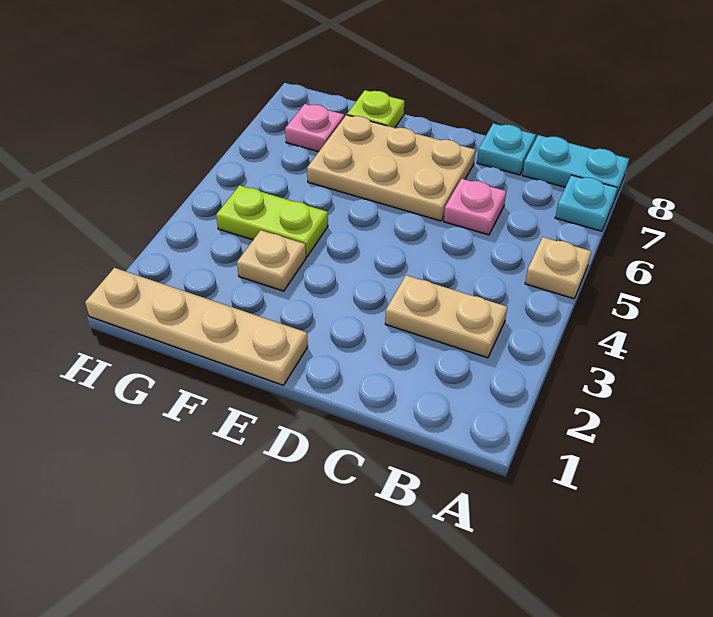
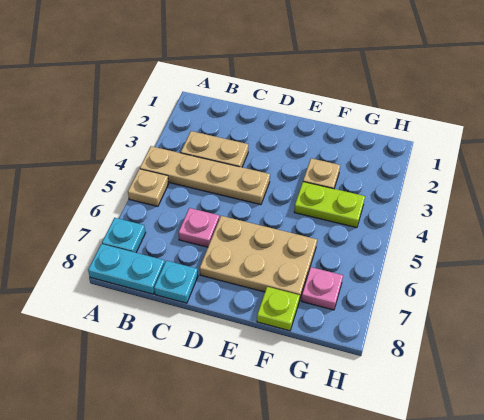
tan 1x4 plate [85,268,308,385] -> tan 1x4 plate moved to [140,146,270,205]

